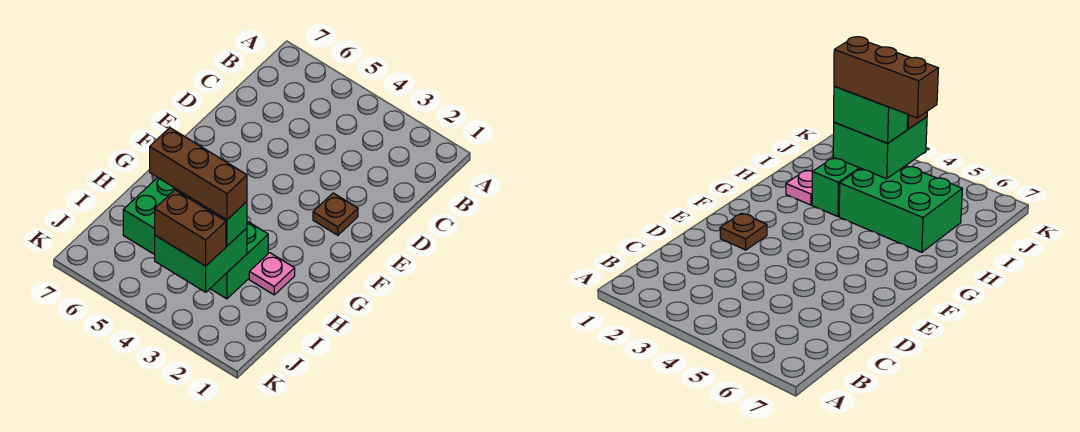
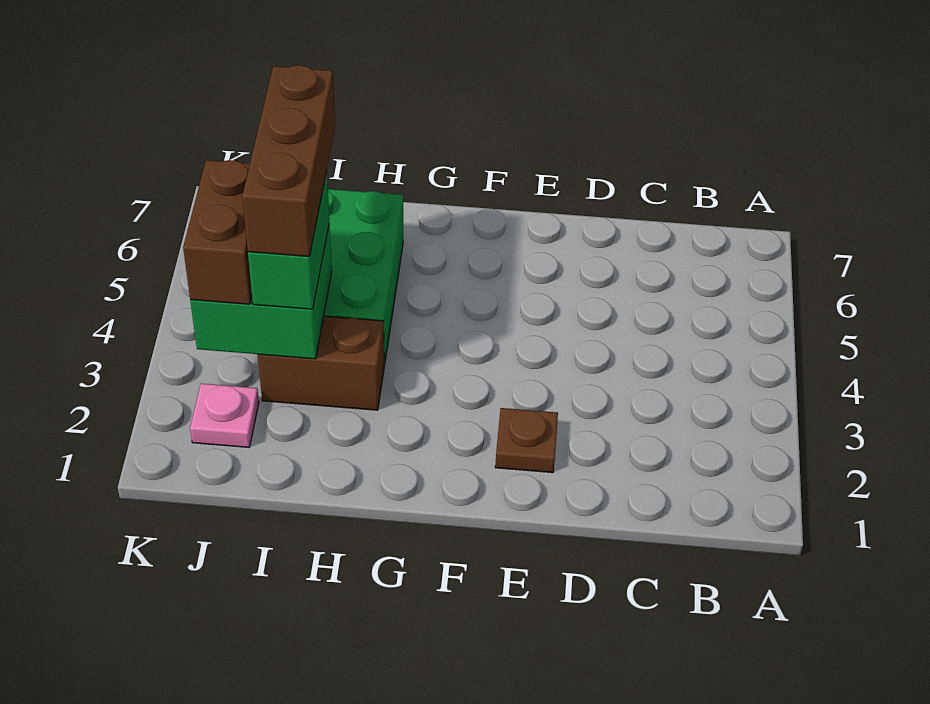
pink 1x1 plate [249,253,295,295] -> pink 1x1 plate moved to [190,384,259,447]
green 1x2 brick [210,221,268,299] -> brown 1x2 brick [258,316,384,410]

